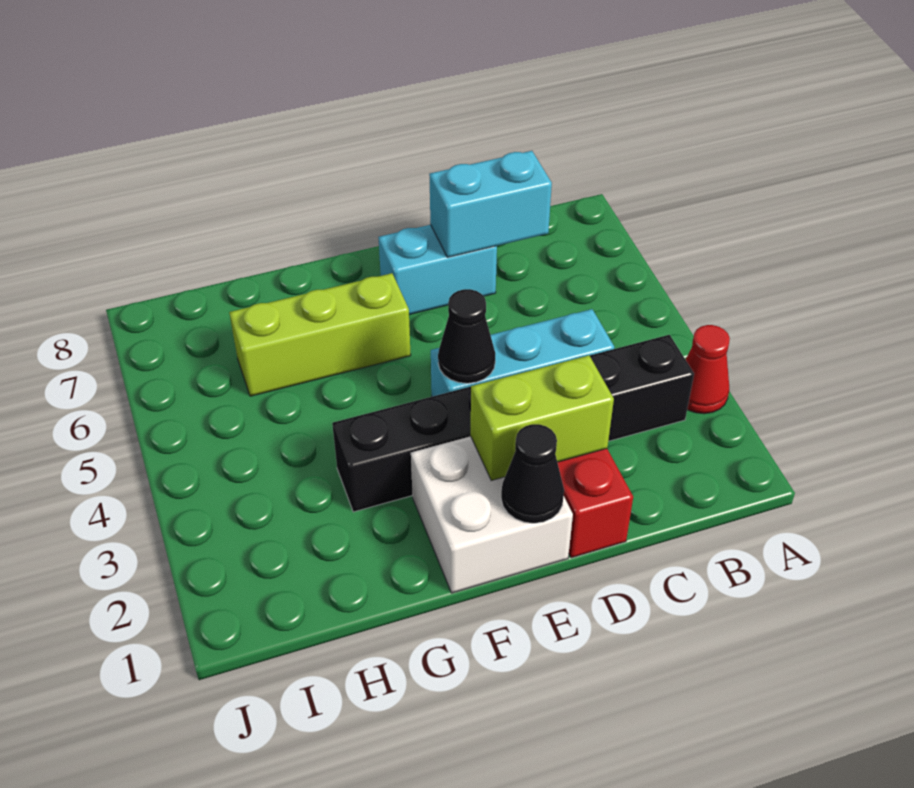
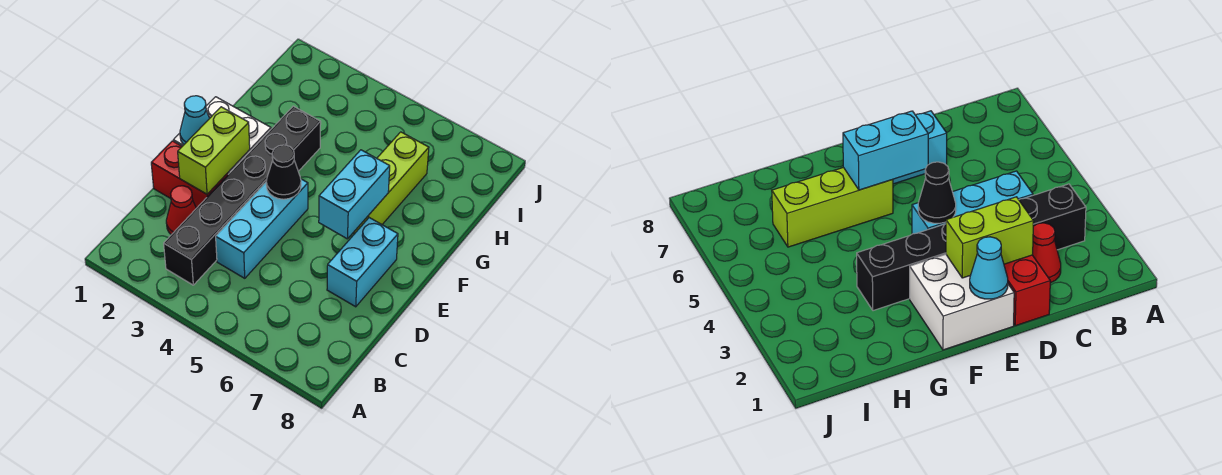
red 1x1 cone [685,325,730,414] -> red 1x1 cone moved to [166,186,196,235]
cyan 1x2 brick [429,151,552,257] -> cyan 1x2 brick moved to [319,150,390,239]
black 1x1 cone [501,424,564,523] -> cyan 1x1 cone [180,96,210,144]

